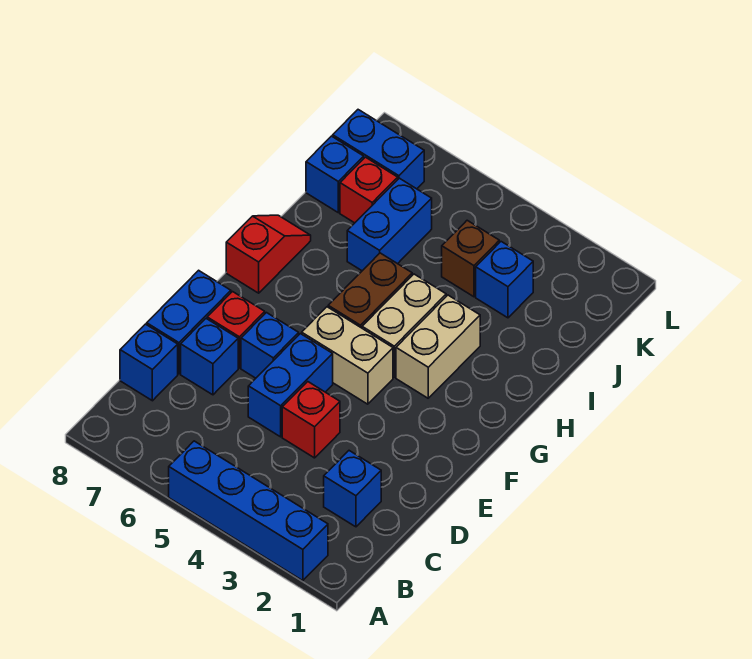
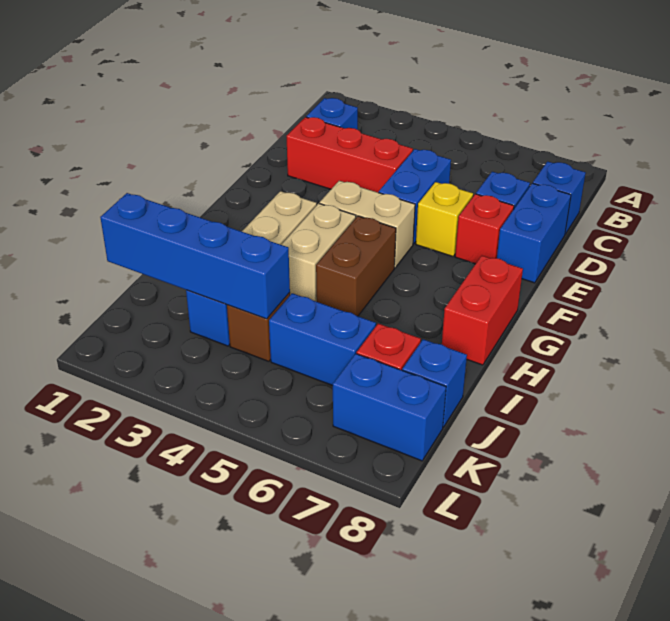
blue 1x4 brick [169,441,328,581] -> blue 1x4 brick moved to [100,193,290,319]
red 1x1 brick [282,382,340,458] -> red 1x3 brick [287,117,413,193]
blue 1x1 brick [241,313,299,378] -> yellow 1x1 brick [416,182,473,256]
red 1x2 slope [226,215,311,293] -> red 1x2 brick [442,256,523,365]
blue 1x2 brick [347,178,432,271] -> blue 1x2 brick turned to [269,293,376,386]

